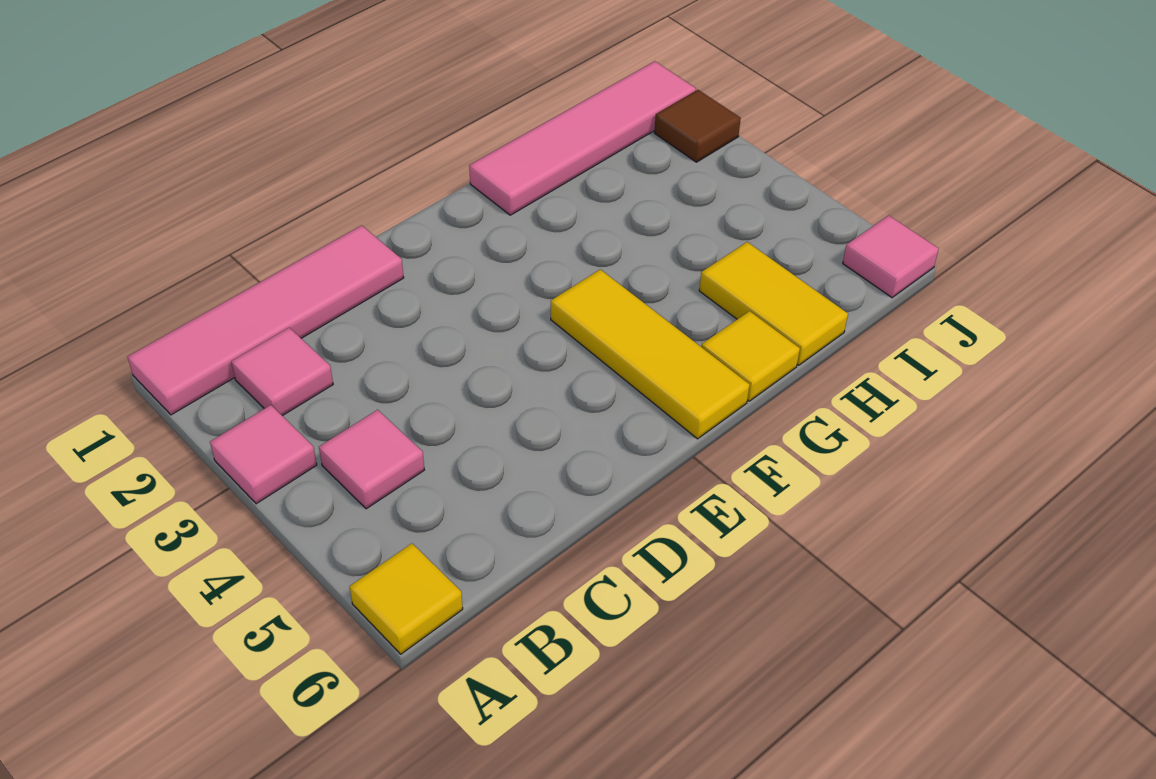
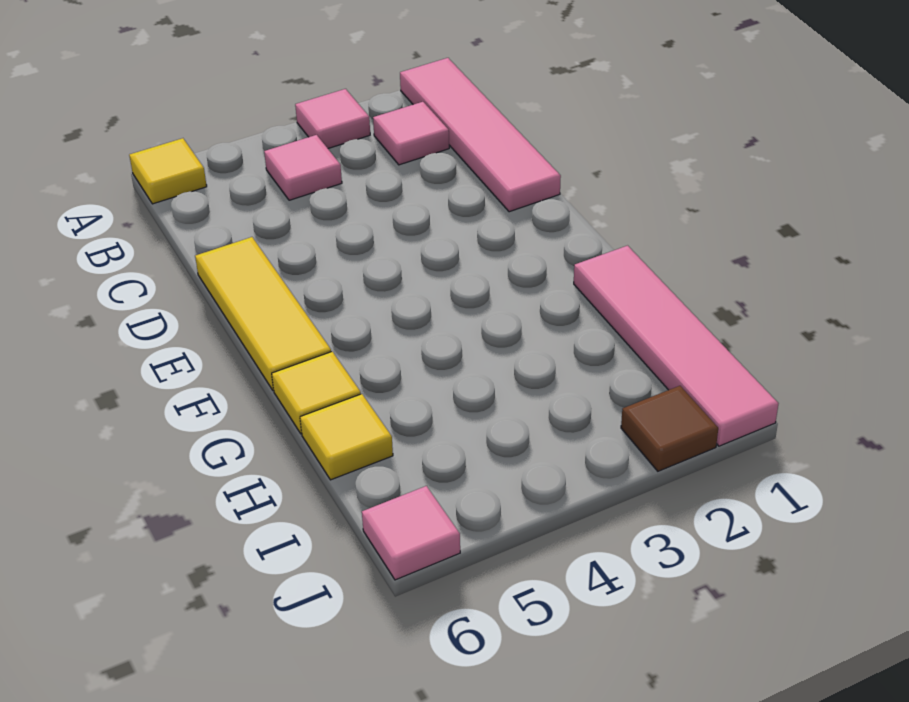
yellow 1x3 tile [551,269,749,439] -> yellow 1x3 tile turned to [195,237,331,390]
yellow 1x2 tile [699,242,848,365] -> yellow 1x1 tile [300,394,393,480]

